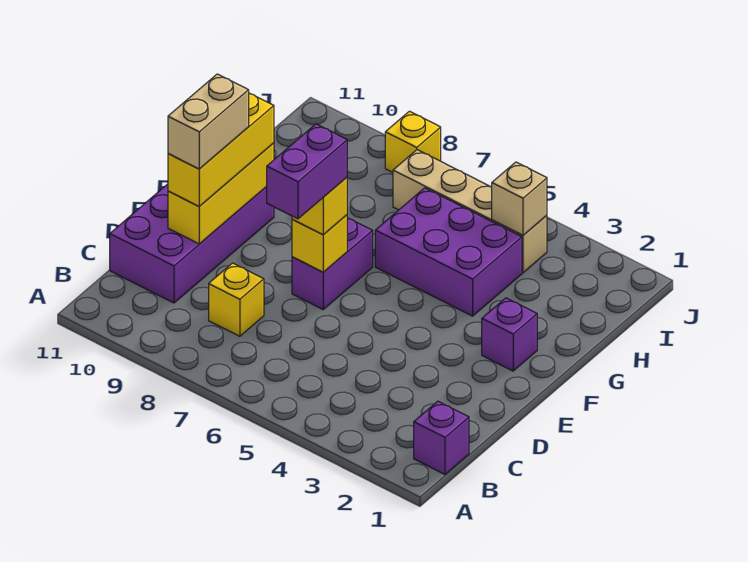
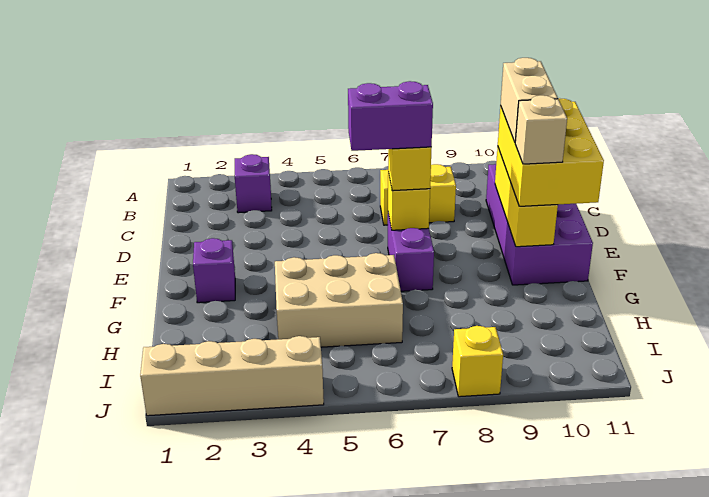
purple 1x1 brick [414,401,469,474] -> purple 1x1 brick moved to [235,154,272,213]
yellow 1x1 brick [209,263,264,336] -> yellow 1x2 brick [380,164,456,225]
purple 1x2 brick [266,124,347,219] -> purple 1x2 brick turned to [348,81,433,151]
yellow 1x3 brick [168,93,274,206] -> yellow 2x3 brick [498,98,604,206]
purple 2x3 brick [375,188,522,316] -> tan 2x3 brick [275,253,403,347]
tan 1x4 brick [393,150,547,273] -> tan 1x4 brick moved to [140,336,324,416]
tan 1x1 brick [492,162,547,235] -> tan 1x1 brick moved to [515,95,567,164]

